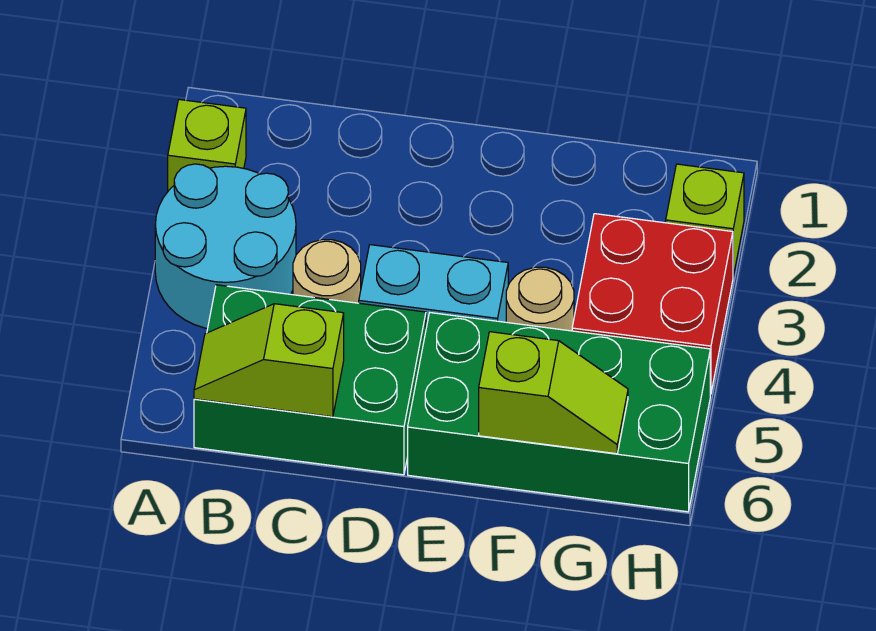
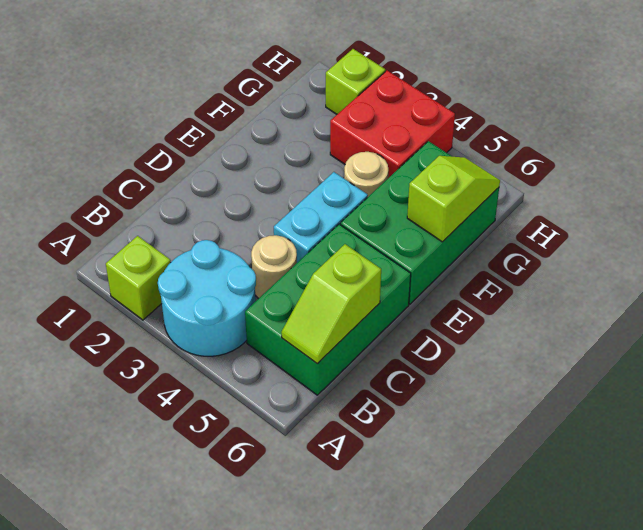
green 2x4 brick [408,313,710,512] -> green 2x3 brick [340,141,499,304]

